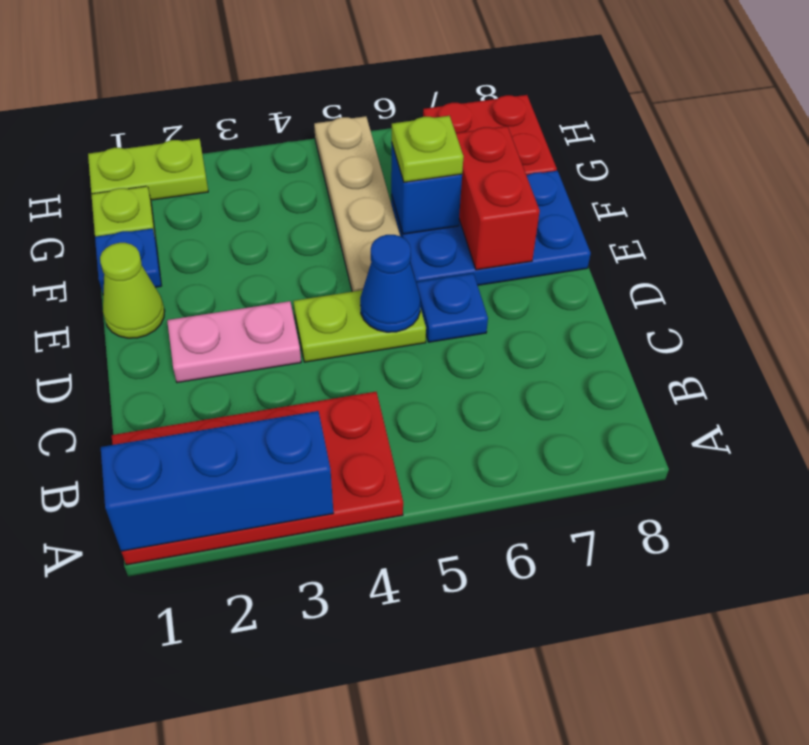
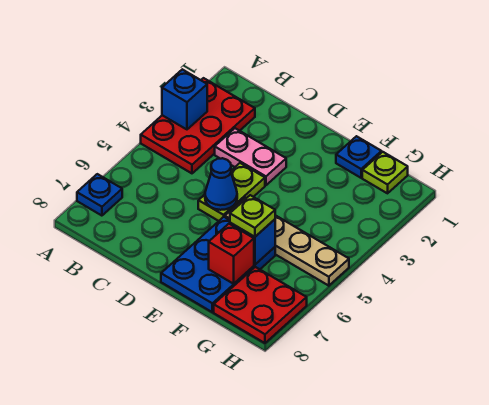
red 2x4 plate [112,392,403,565] -> red 2x3 plate [141,78,255,173]
blue 1x3 brick [101,411,333,552] -> blue 1x1 brick [162,69,207,129]
pink 1x2 plate [167,301,301,383] -> pink 1x2 plate turned to [215,128,286,185]
blue 1x1 plate [416,273,488,342] -> blue 1x1 plate moved to [77,174,122,216]
lime 1x1 cone [100,243,165,338] -> none
red 1x2 brick [456,126,540,270] -> red 1x1 brick [209,224,254,284]
lime 1x2 plate [88,139,208,200] -> none

